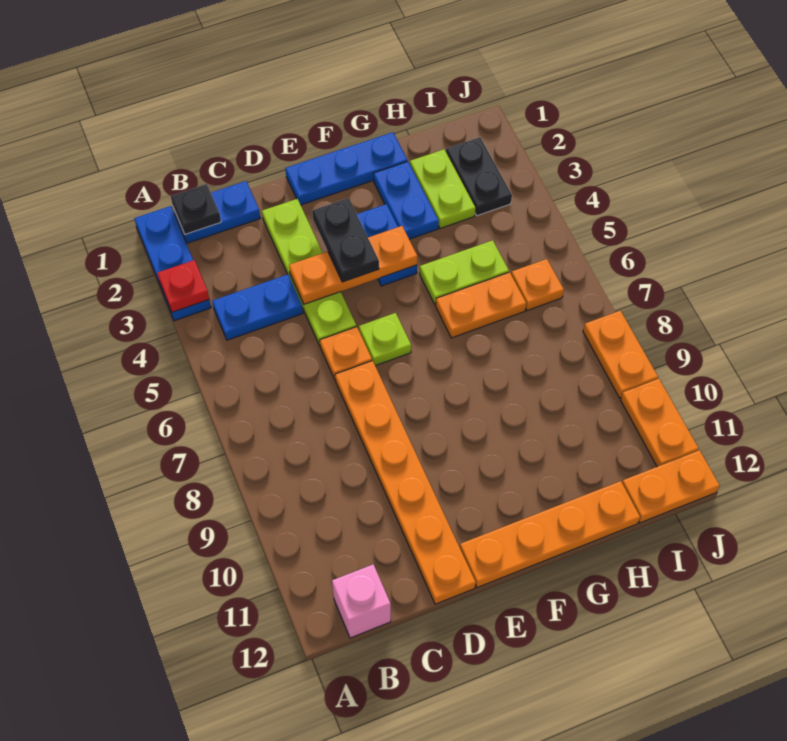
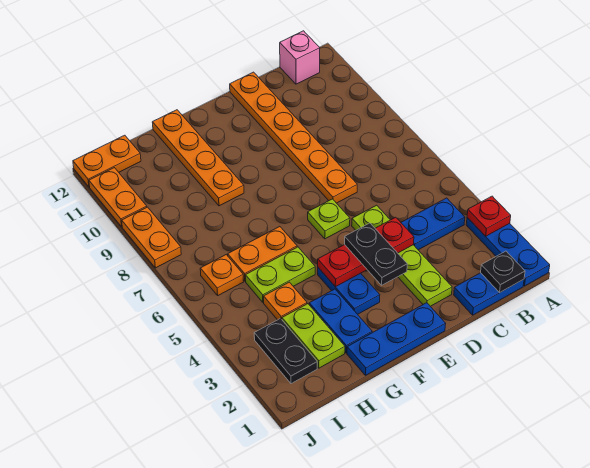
orange 1x3 plate [289,226,417,304] -> red 1x3 plate [318,217,414,287]
orange 1x1 plate [320,327,372,379] -> orange 1x1 plate moved to [264,282,307,320]
orange 1x4 plate [460,481,640,588] -> orange 1x4 plate turned to [152,110,244,206]

